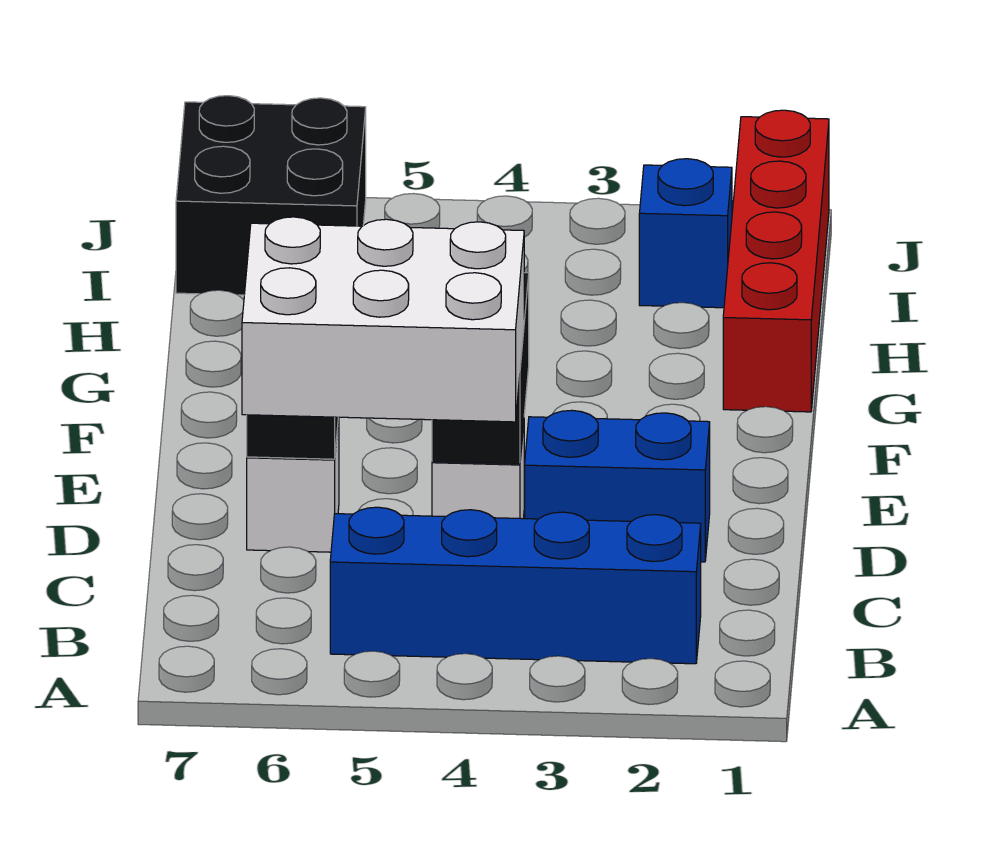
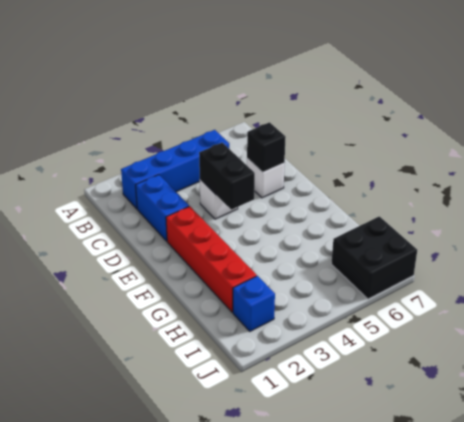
white 2x3 brick [242,217,524,422] -> none
blue 1x2 brick [525,410,710,562] -> blue 1x2 brick turned to [136,175,189,241]
red 1x4 brick [723,110,829,412] -> red 1x4 brick moved to [166,206,257,312]

